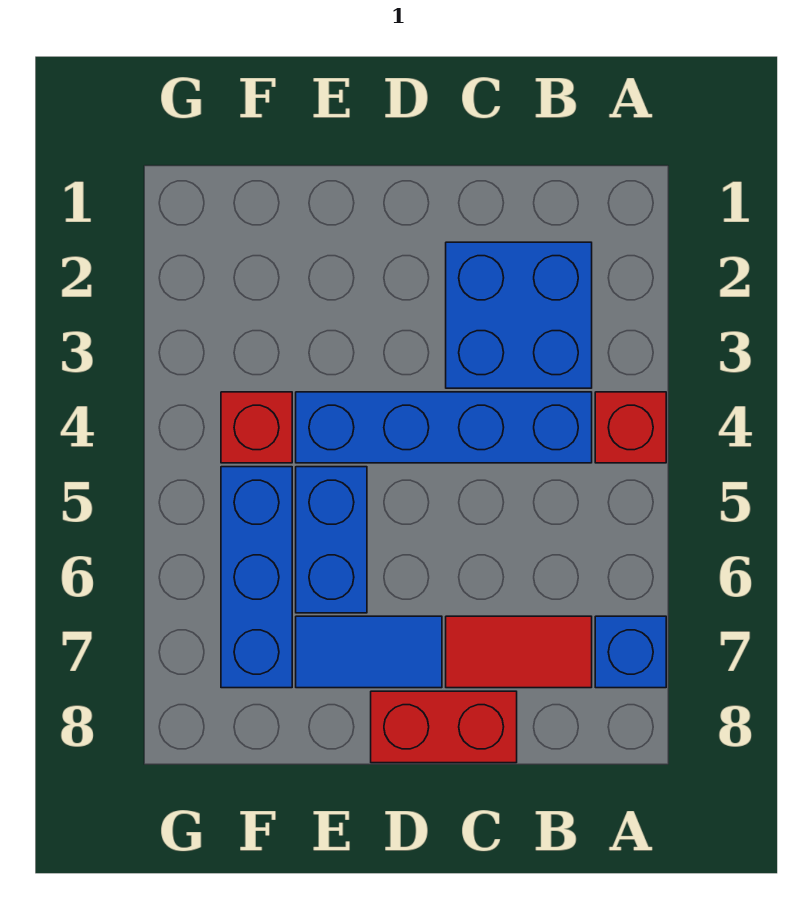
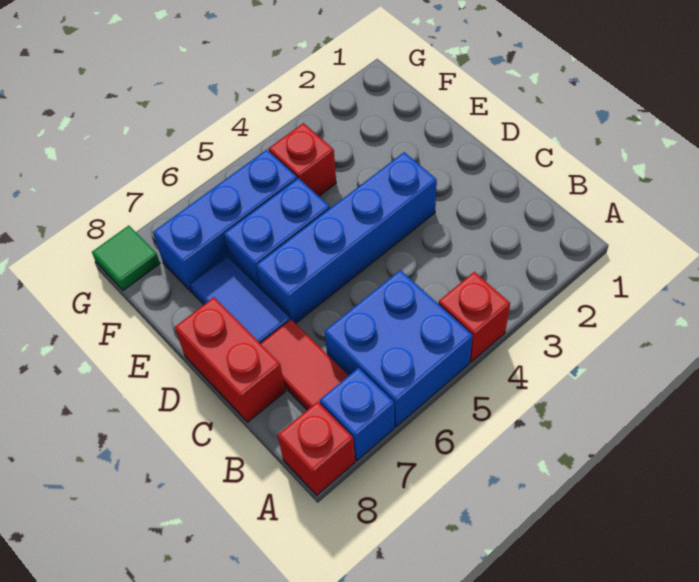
none -> red 1x1 brick [278,402,355,495]
blue 2x2 brick [446,242,592,388] -> blue 2x2 brick moved to [324,270,473,427]
blue 1x4 brick [296,392,592,463] -> blue 1x4 brick turned to [256,152,437,324]
none -> green 1x1 tile [92,226,160,290]

